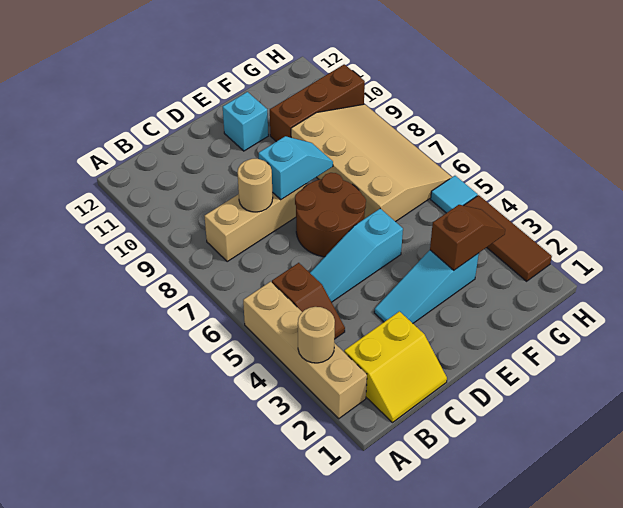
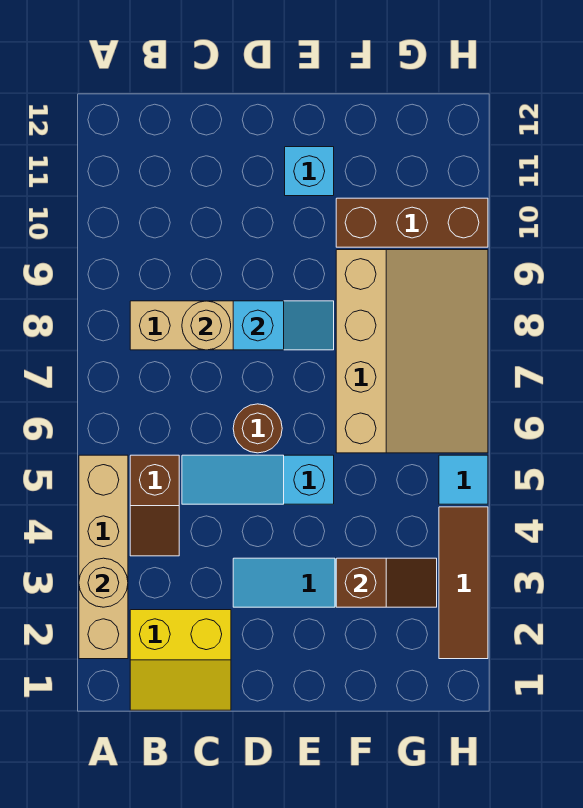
brown 2x2 round brick [295,173,366,257] -> brown 1x1 round brick [233,404,282,453]

